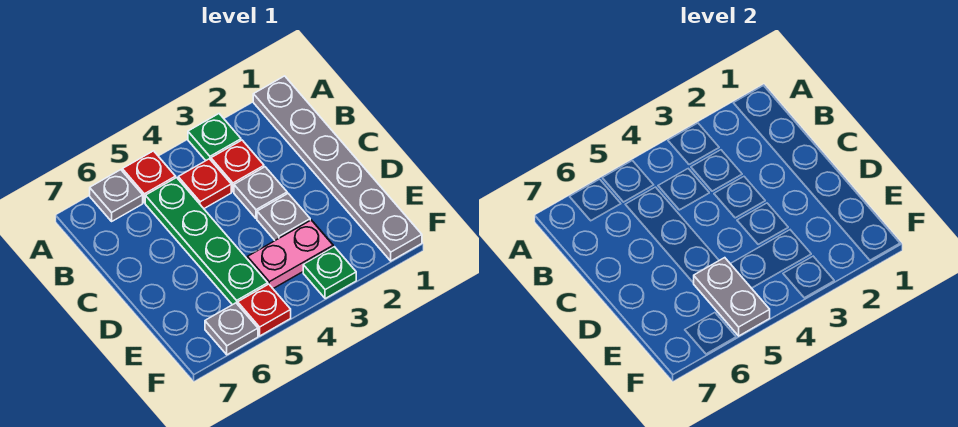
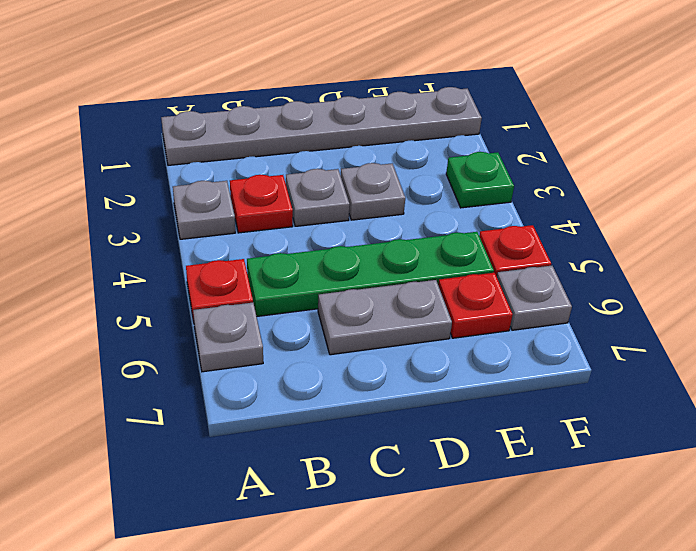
green 1x1 plate [188,114,241,161] -> grey 1x1 plate [173,181,235,239]
red 1x1 plate [178,159,231,208] -> red 1x1 plate moved to [438,273,513,338]
pink 1x2 plate [247,220,333,289] -> none
grey 1x2 plate [694,258,770,336] -> grey 1x2 plate moved to [318,280,452,355]

